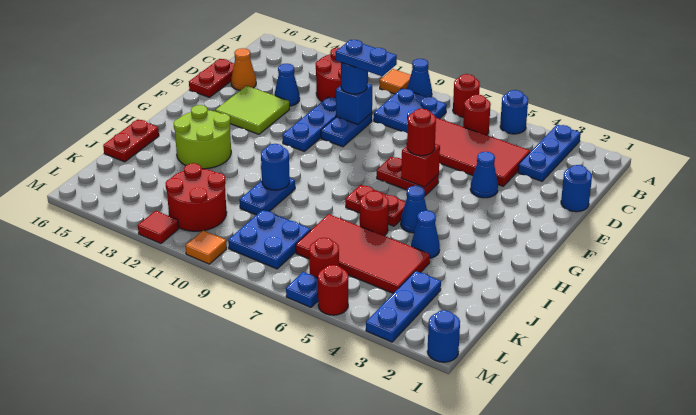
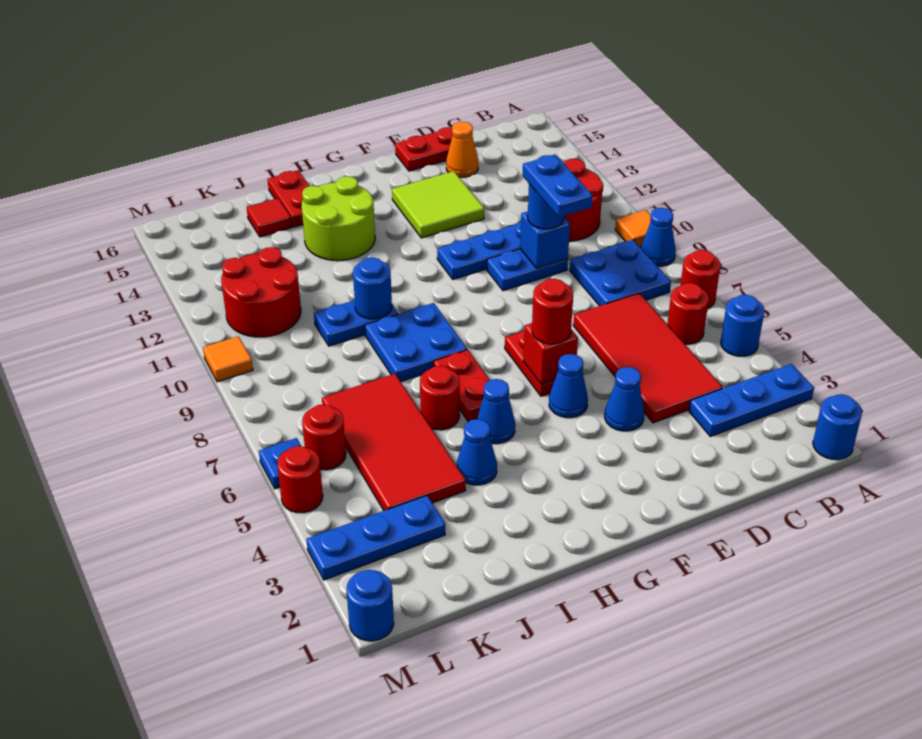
blue 1x1 round brick [561,165,592,212] -> blue 1x1 round brick moved to [813,394,862,460]
blue 1x1 cone [274,64,300,106] -> blue 1x1 cone moved to [549,354,588,418]
red 1x2 plate [103,119,159,162] -> red 1x2 plate turned to [268,170,309,227]
blue 2x2 plate [228,210,311,269] -> blue 2x2 plate moved to [365,303,467,382]
red 1x1 tile [138,211,179,244] -> red 1x1 tile moved to [247,198,292,237]

